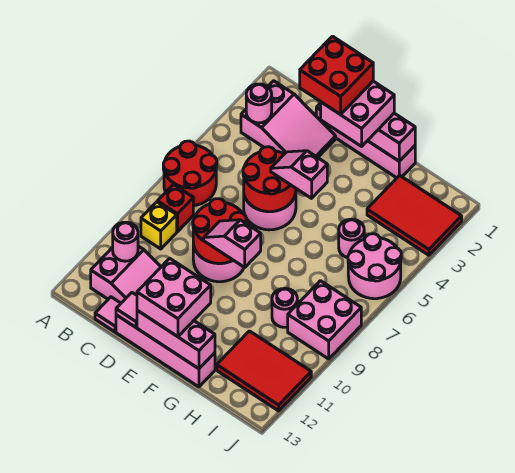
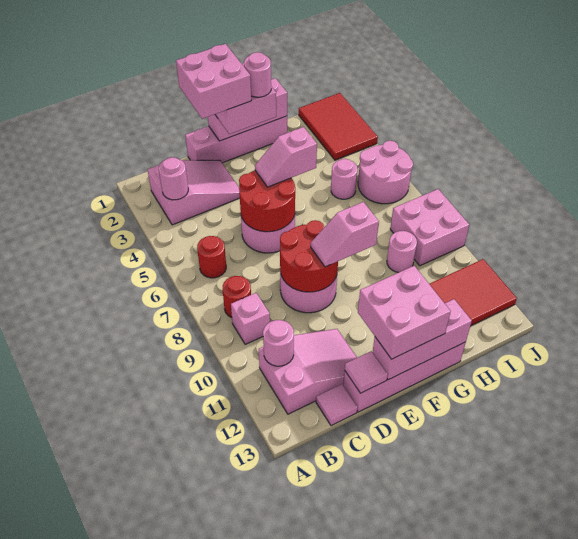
red 2x2 round brick [163,141,217,206] -> red 1x1 round brick [197,236,226,278]
red 1x1 brick [158,185,193,232] -> red 1x1 round brick [223,276,251,318]
yellow 1x1 brick [141,202,177,249] -> pink 1x1 brick [231,293,270,344]
red 2x2 brick [300,36,373,115] -> pink 2x2 brick [176,44,251,119]
none -> pink 1x1 round brick [244,52,271,97]
red 2x3 tile [367,175,462,255] -> red 2x3 tile turned to [299,93,378,160]

